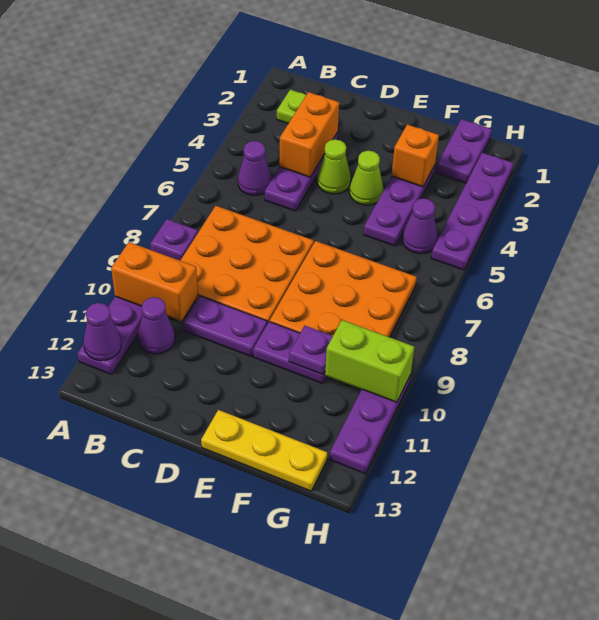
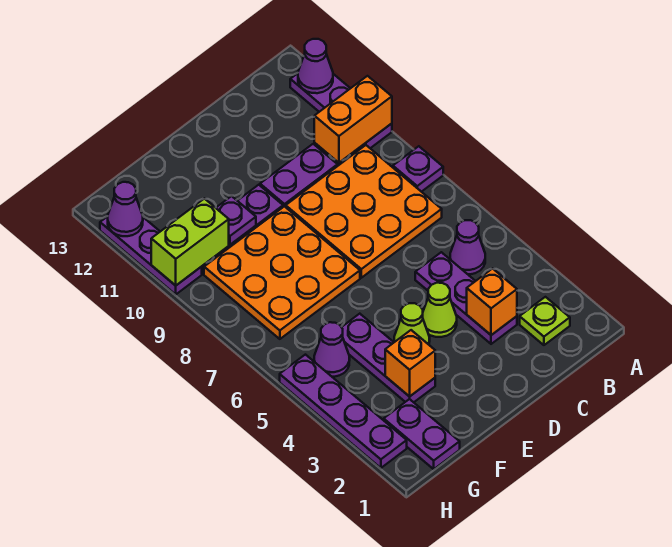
purple 1x1 cone [138,297,175,354] -> purple 1x1 cone moved to [108,182,143,236]
orange 1x2 brick [279,92,339,177] -> orange 1x1 brick [467,269,517,335]
yellow 1x3 plate [201,410,327,491] -> none

